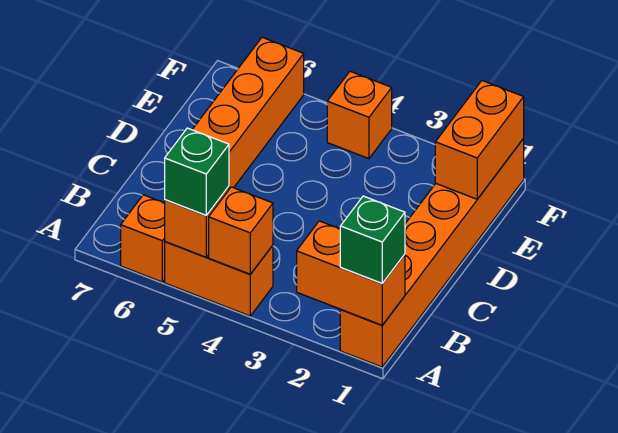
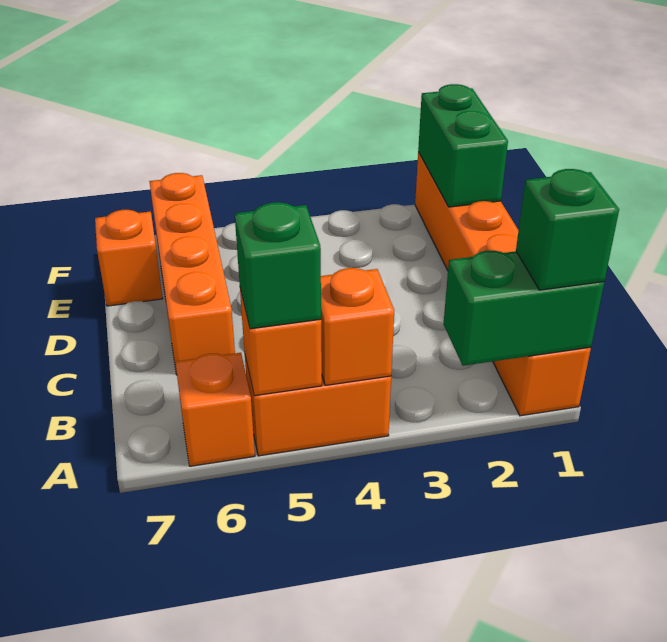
orange 1x2 brick [297,221,405,325] -> green 1x2 brick [443,251,604,366]
orange 1x2 brick [435,81,524,199] -> green 1x2 brick [418,84,508,207]
orange 1x1 brick [327,71,392,159] -> orange 1x1 brick moved to [95,210,163,306]

